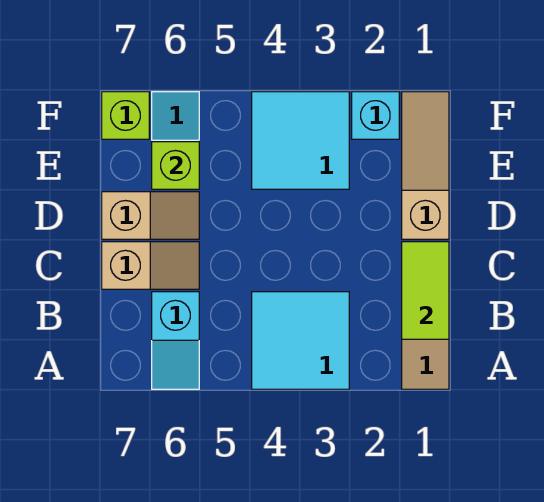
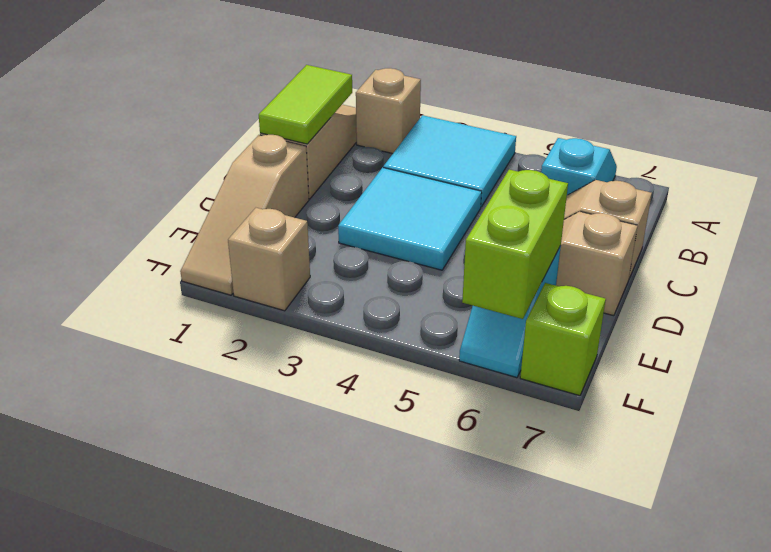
none -> tan 1x1 brick [356,68,421,154]
cyan 2x2 tile [252,92,349,189] -> cyan 2x2 tile moved to [338,167,482,270]
lime 1x1 brick [152,142,199,189] -> lime 1x2 brick [462,170,568,319]
cyan 1x1 brick [352,92,399,139] -> tan 1x1 brick [228,208,310,311]

